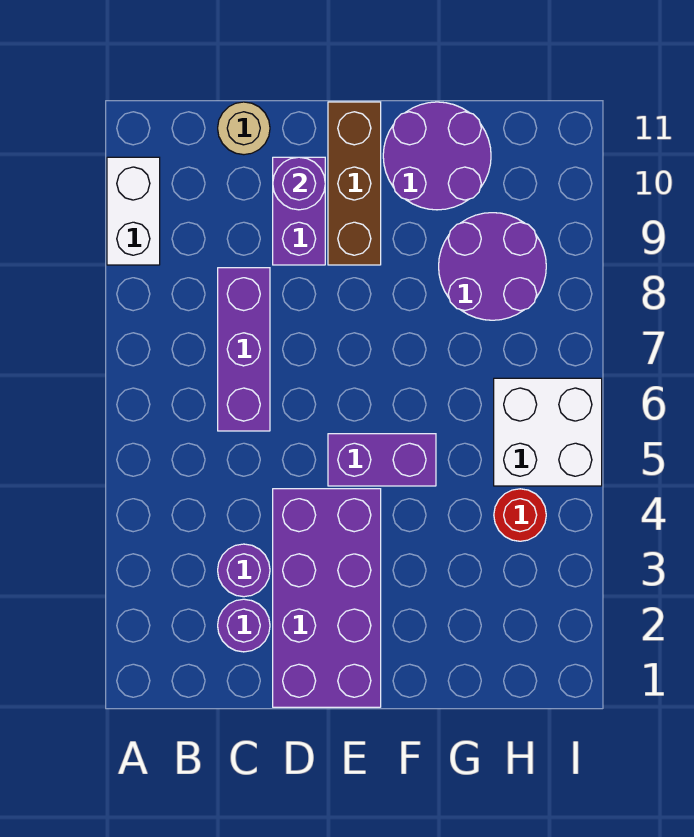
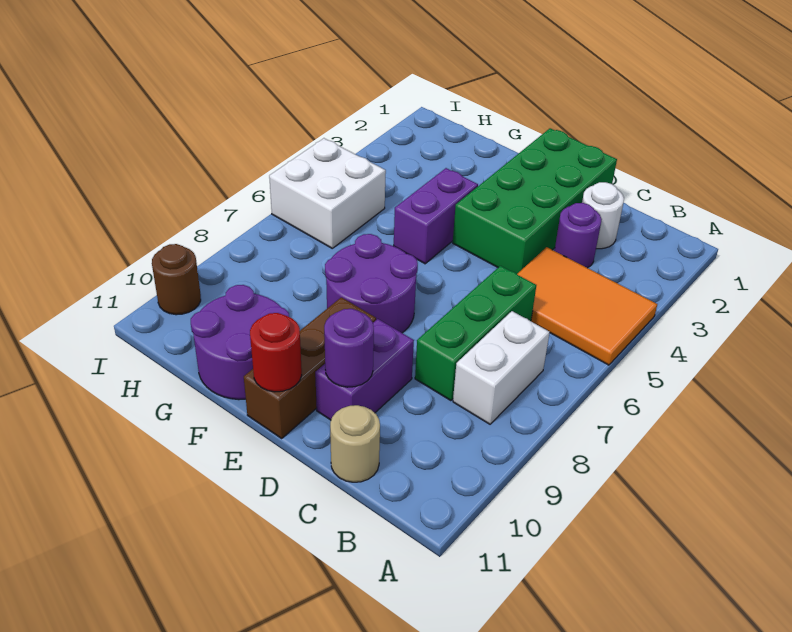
none -> orange 2x3 tile [517,247,657,365]
white 1x2 brick [107,157,160,265] -> white 1x2 brick moved to [453,311,550,424]
purple 1x1 round brick [218,599,270,652] -> white 1x1 round brick [582,182,624,249]
purple 1x3 brick [218,268,270,431] -> green 1x3 brick [415,266,536,401]
purple 2x4 brick [273,489,381,707] -> green 2x4 brick [453,128,617,274]
purple 1x2 brick [328,434,436,486] -> purple 1x2 brick turned to [394,168,478,264]
purple 2x2 round brick [439,213,546,320] -> purple 2x2 round brick moved to [325,234,418,333]
red 1x1 round brick [494,489,546,541] -> red 1x1 round brick moved to [250,313,302,392]
none -> brown 1x1 round brick [152,244,201,315]

